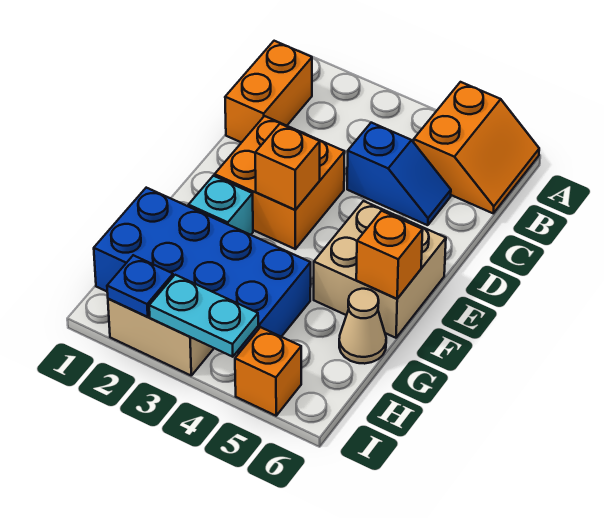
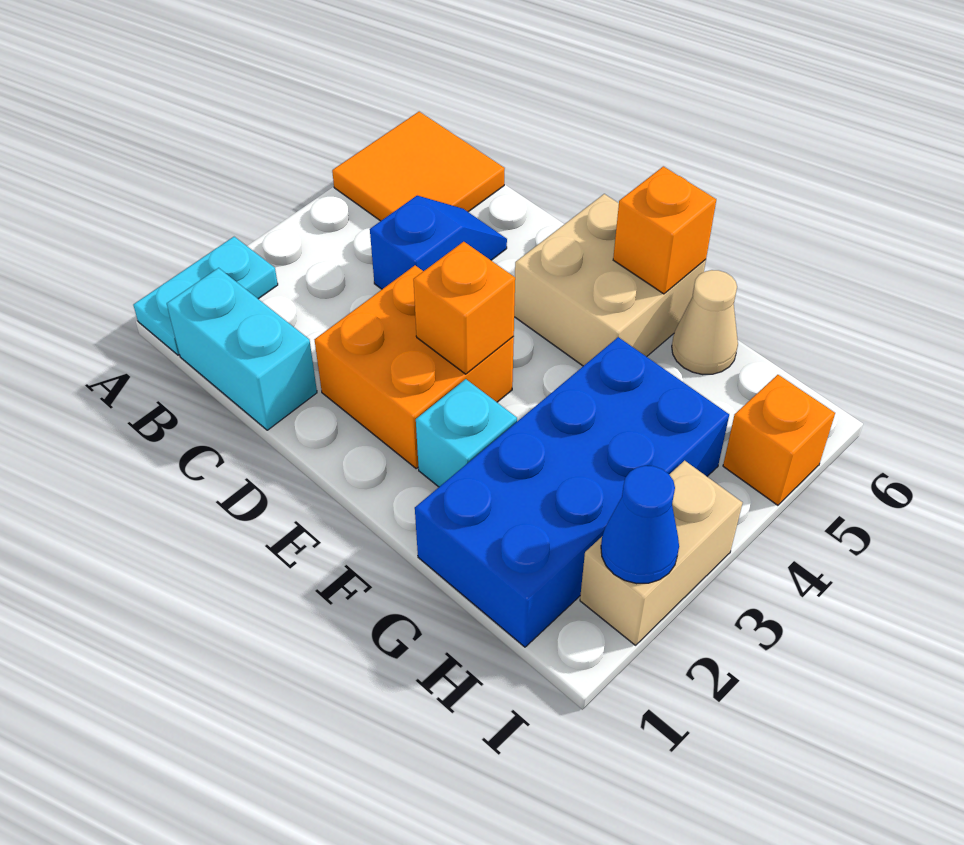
orange 2x2 slope [414,82,539,213] -> orange 2x2 tile [332,112,505,221]
orange 1x2 brick [225,41,312,143] -> cyan 1x2 brick [167,268,317,430]
blue 1x1 plate [107,255,173,317] -> blue 1x1 cone [601,466,679,584]
cyan 1x2 plate [149,275,258,357] -> cyan 1x2 plate moved to [133,237,278,355]

